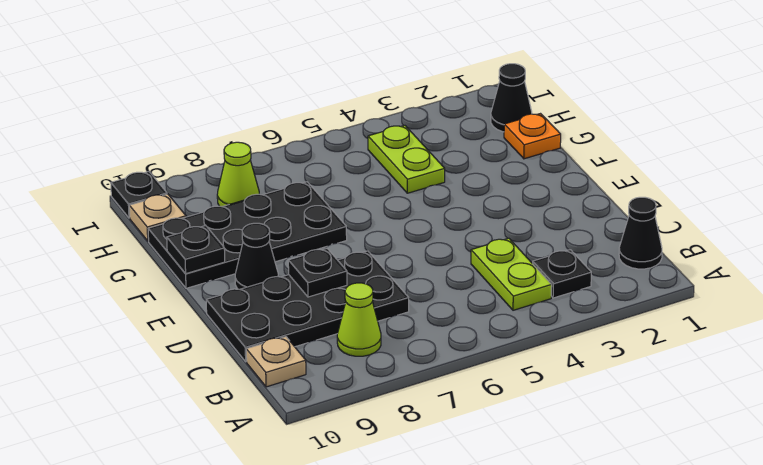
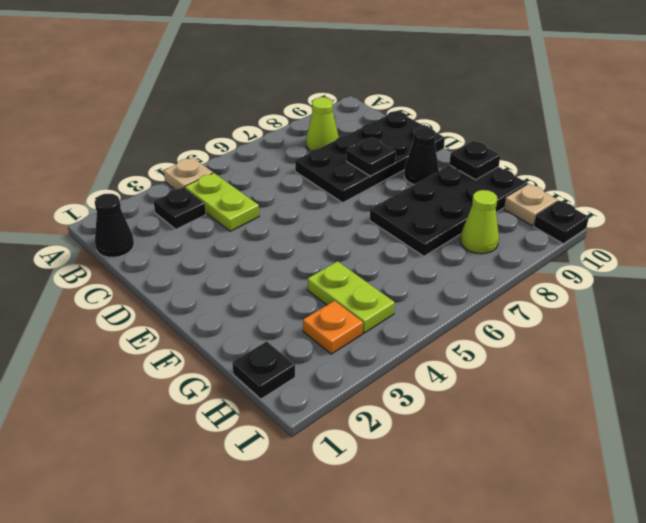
tan 1x1 plate [246,337,306,387] -> tan 1x1 plate moved to [164,158,213,189]
orange 1x1 plate [504,114,561,159] -> orange 1x1 plate moved to [303,301,363,354]
black 1x1 cone [491,64,532,132] -> black 1x1 plate [232,341,295,399]

